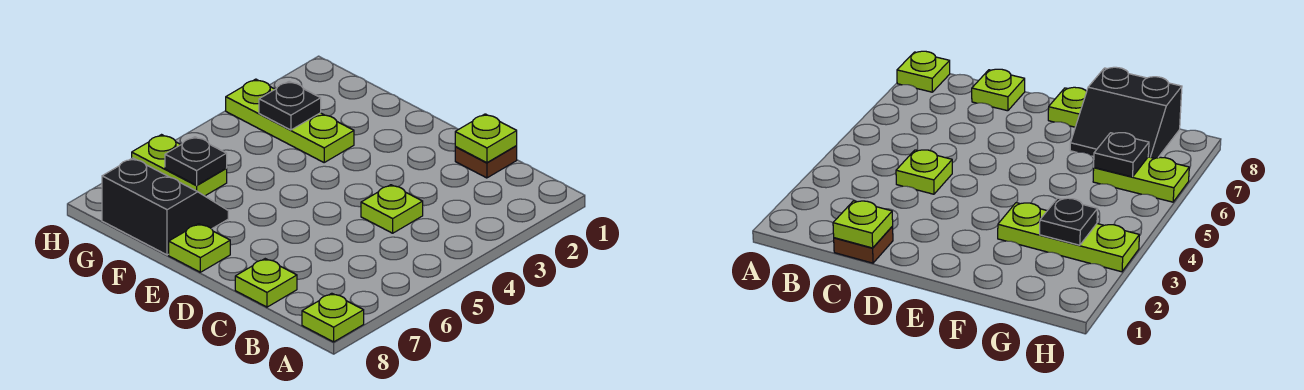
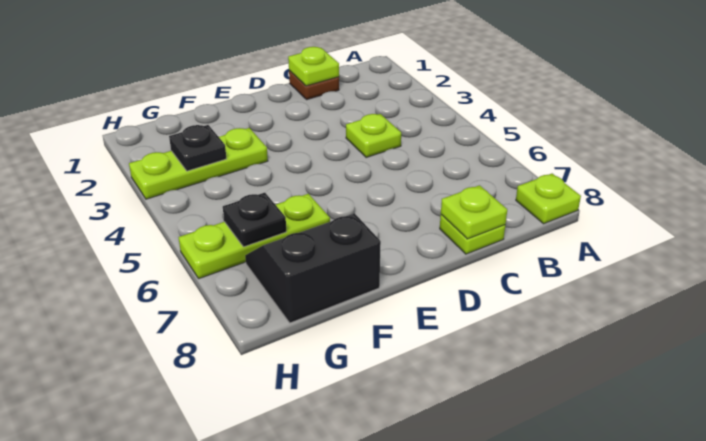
lime 1x1 plate [169,224,230,272] -> lime 1x1 plate moved to [441,185,507,239]
lime 1x2 plate [132,135,227,196] -> lime 1x3 plate [179,194,330,279]

